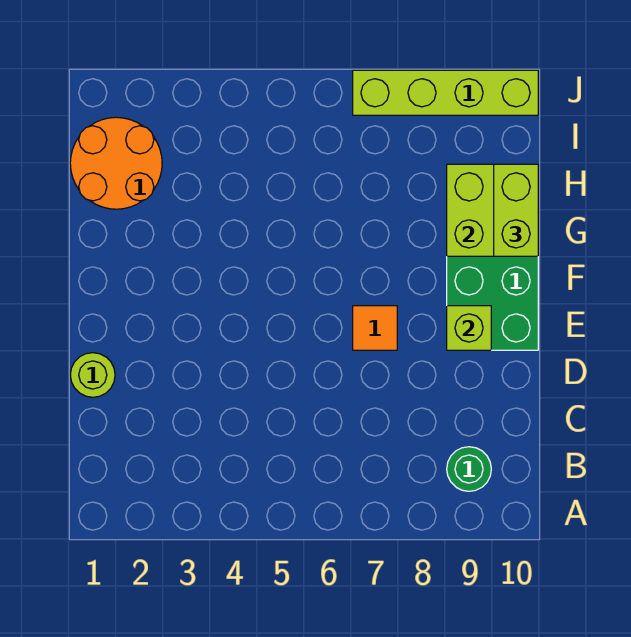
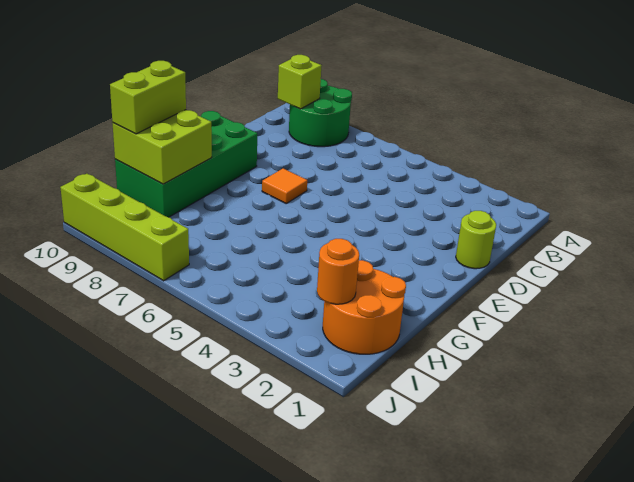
green 1x1 round brick [447,447,491,491] -> green 2x2 round brick [289,79,352,147]
lime 1x1 brick [447,306,491,350] -> lime 1x1 brick moved to [278,55,322,109]
none -> orange 1x1 round brick [317,239,359,304]

